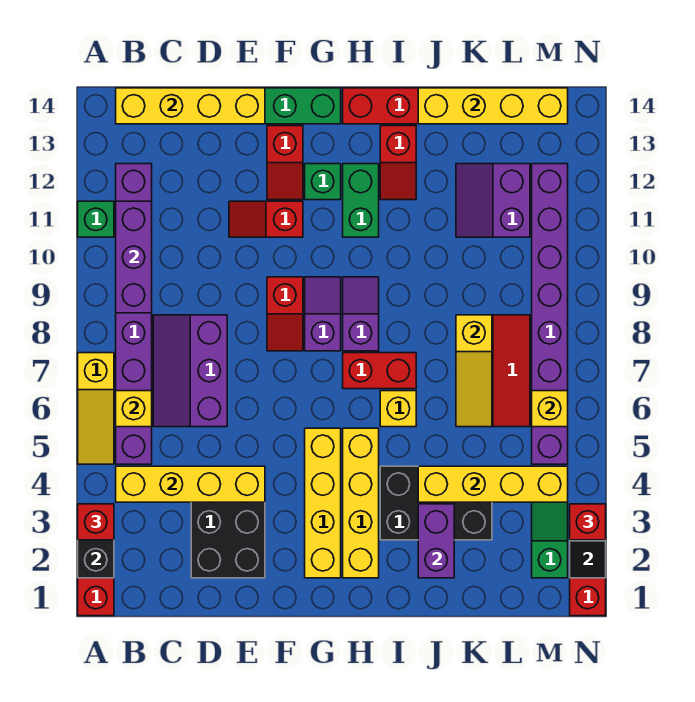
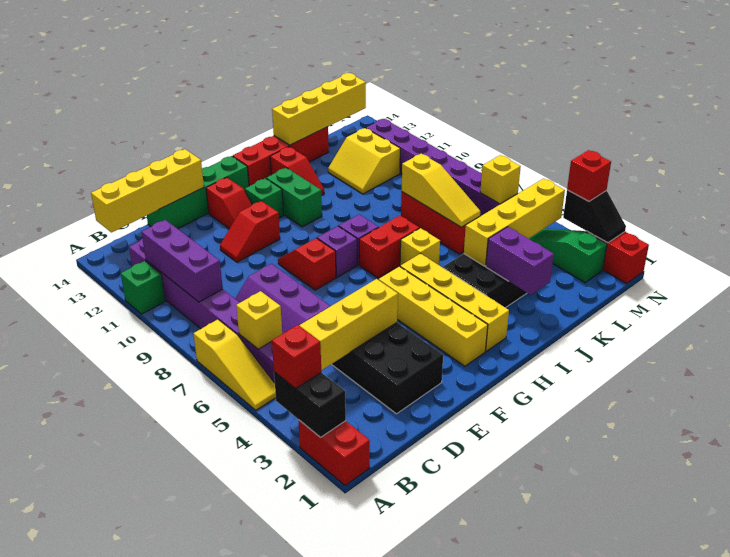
red 1x2 slope [267,277,303,351] -> red 1x2 slope turned to [278,238,336,290]
purple 2x2 slope [456,164,530,237] -> yellow 2x2 slope [328,128,400,194]

